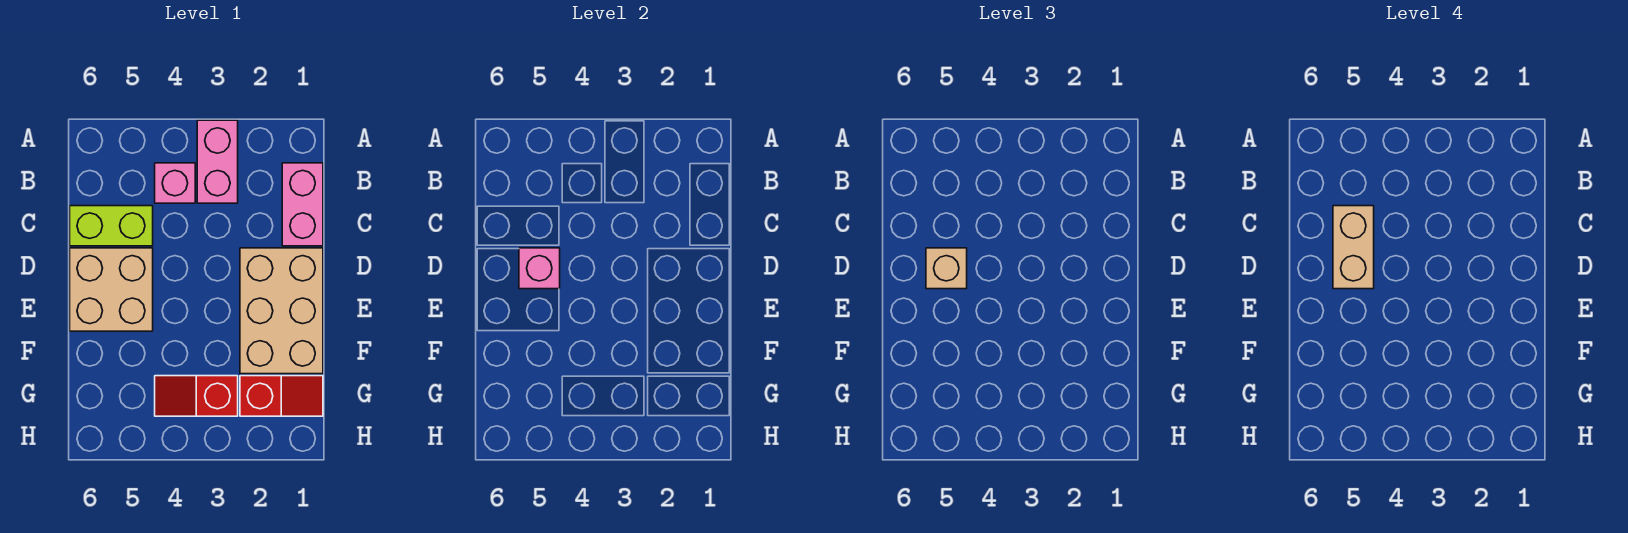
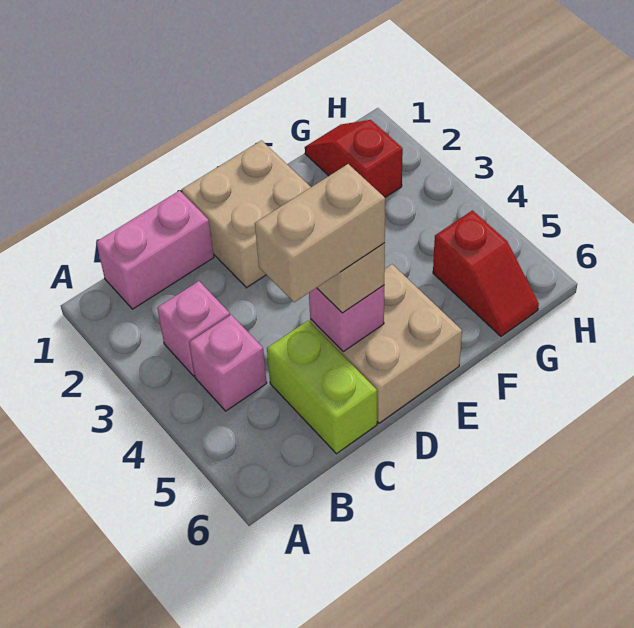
pink 1x2 brick [197,120,238,203] -> pink 1x1 brick [157,281,230,376]
tan 2x3 brick [240,248,323,374] -> tan 2x2 brick [182,140,311,288]
red 1x2 slope [155,376,238,416] -> red 1x2 slope moved to [433,210,539,336]

